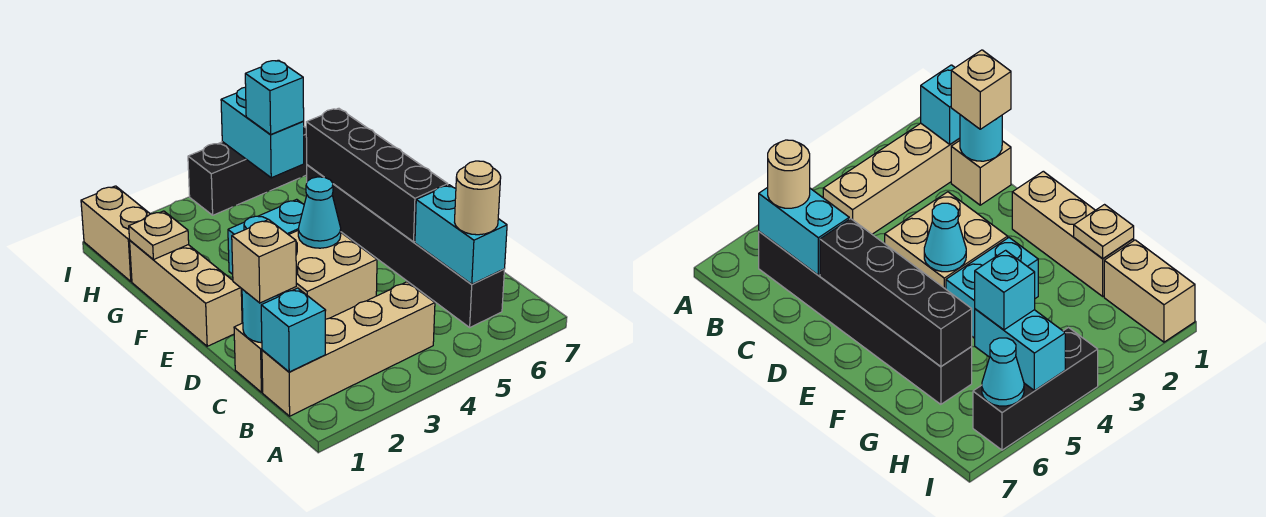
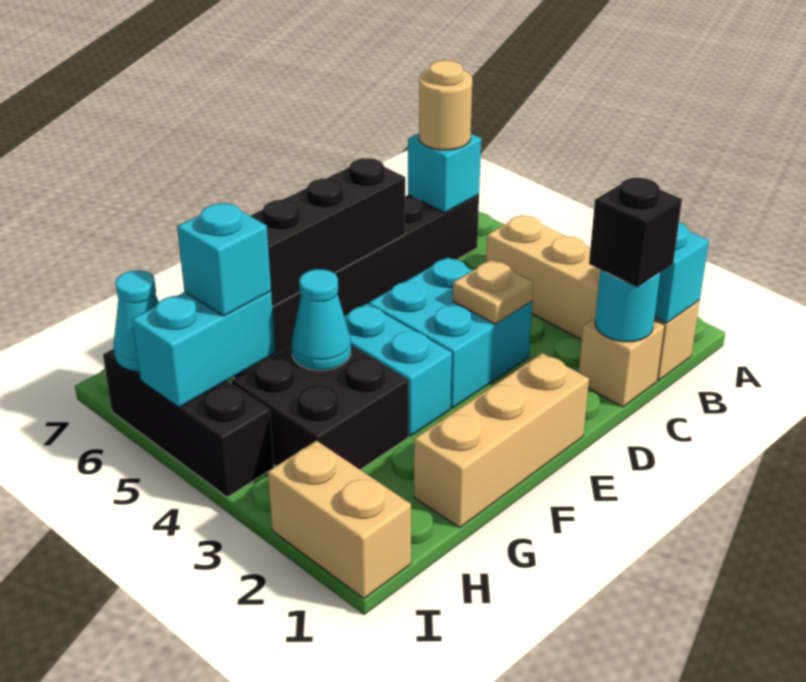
cyan 1x2 brick [415,185,507,284] -> cyan 1x1 brick [408,133,481,213]
tan 1x1 brick [232,220,296,303] -> black 1x1 brick [589,178,682,287]
tan 2x2 brick [288,231,377,319] -> cyan 2x2 brick [369,257,532,408]
cyan 1x1 cone [298,177,341,248] -> cyan 1x1 cone moved to [291,269,351,370]
tan 1x1 plate [129,211,189,260] -> tan 1x1 plate moved to [453,260,534,324]
none -> black 2x2 brick [232,345,408,469]
tan 1x2 brick [81,186,150,281] -> tan 1x2 brick turned to [268,441,411,599]

